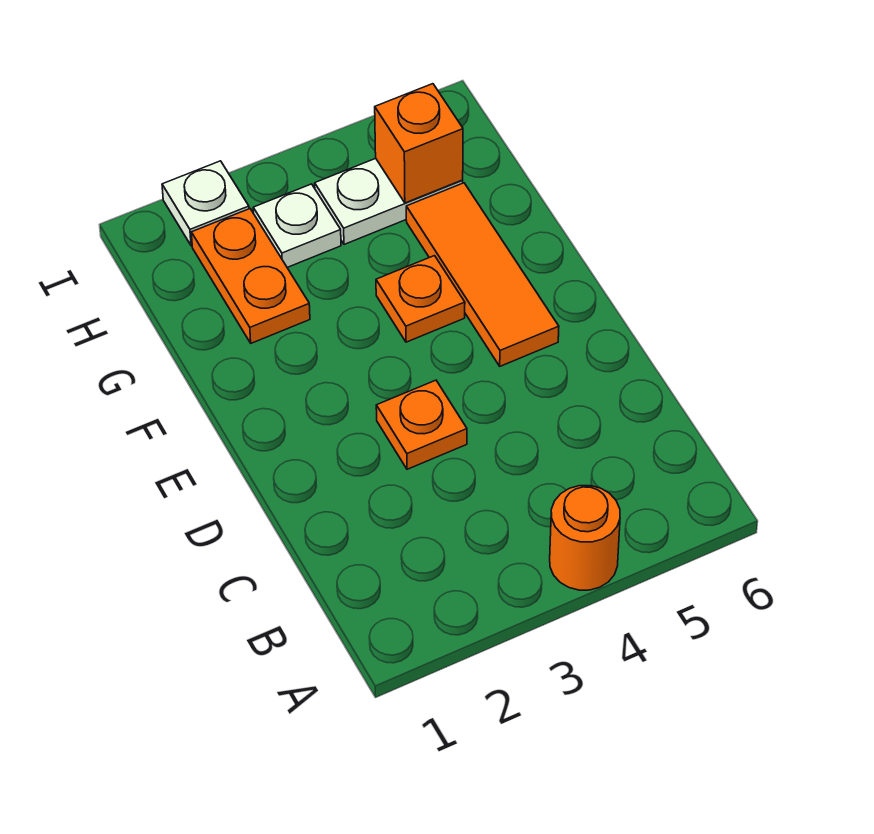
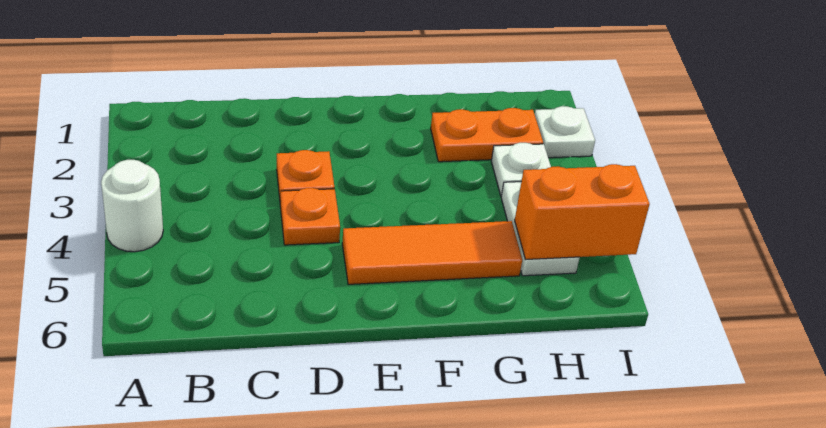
orange 1x1 round brick [550,486,620,590] -> white 1x1 round brick [101,160,163,252]
orange 1x1 plate [376,256,465,342] -> orange 1x1 plate moved to [280,188,340,245]
orange 1x1 brick [375,84,463,203] -> orange 1x2 brick [515,164,650,259]

